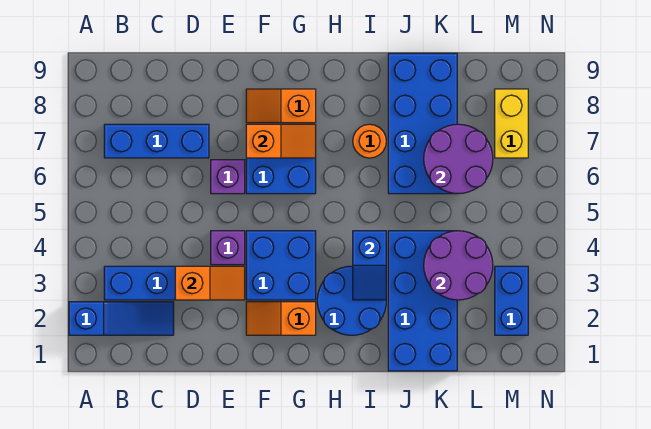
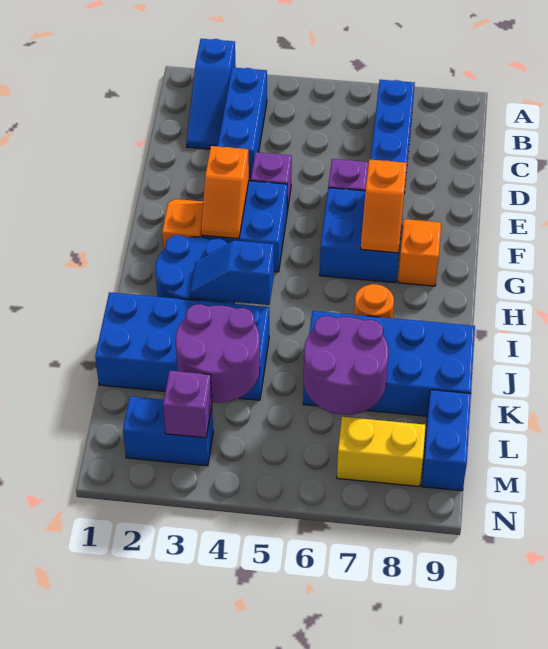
orange 1x2 slope [175,266,245,300] -> orange 1x2 slope moved to [201,146,249,239]
none -> blue 1x2 brick [422,390,471,491]
none -> purple 1x1 brick [163,371,212,438]

